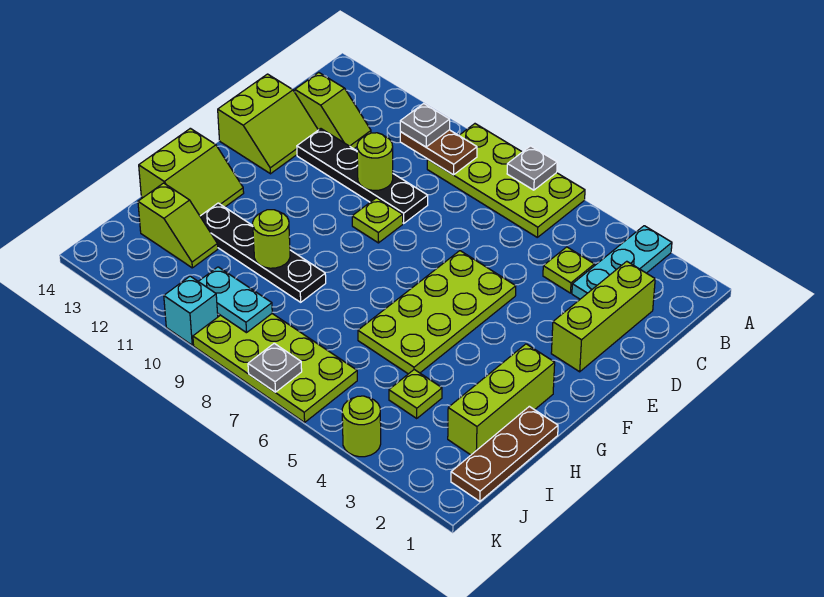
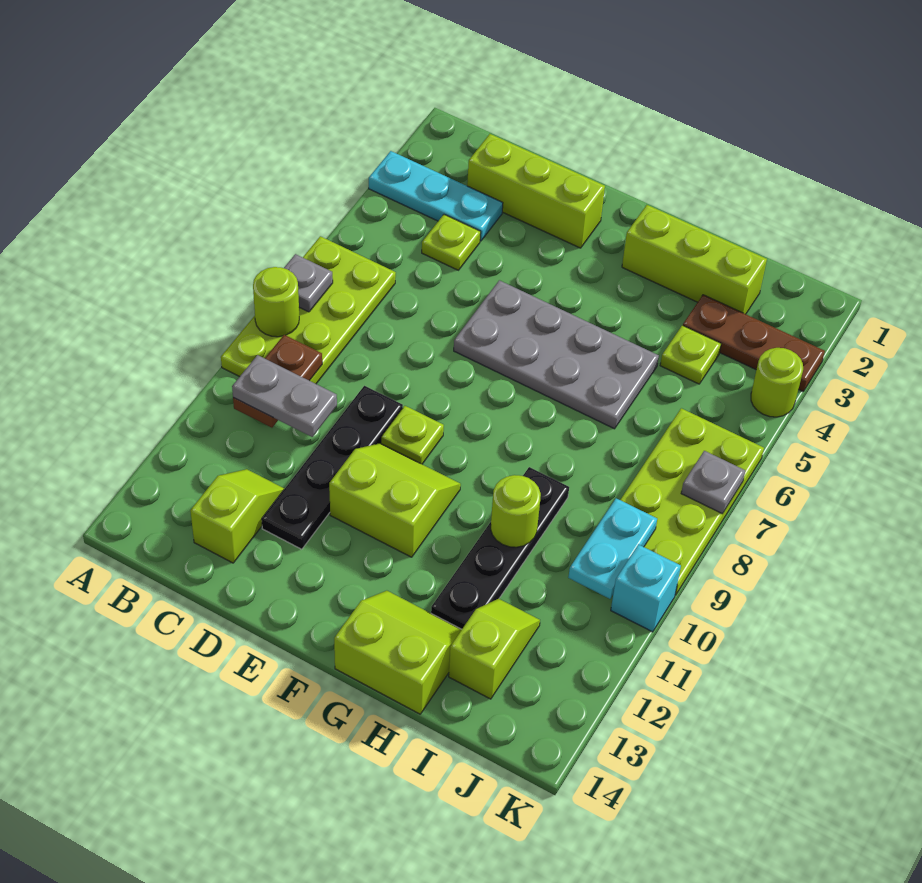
grey 1x1 plate [400,103,450,147] -> grey 1x2 plate [232,355,337,437]
lime 1x1 round brick [357,133,393,190] -> lime 1x1 round brick moved to [253,267,299,337]
lime 2x2 slope [218,74,318,174] -> lime 2x2 slope moved to [329,443,461,557]
lime 2x4 plate [358,251,516,374] -> grey 2x4 plate [454,280,659,429]
brown 1x3 plate [451,406,558,501] -> brown 1x3 plate moved to [683,295,825,391]

